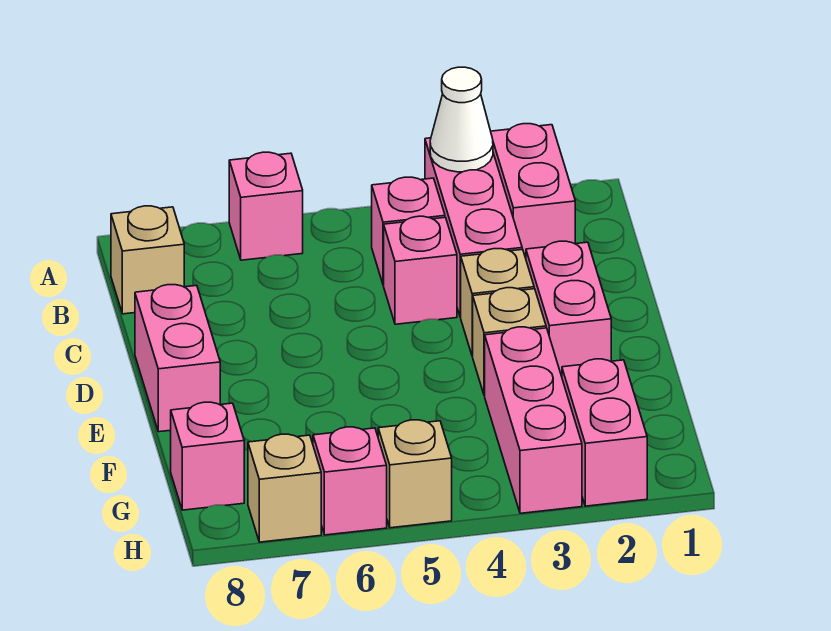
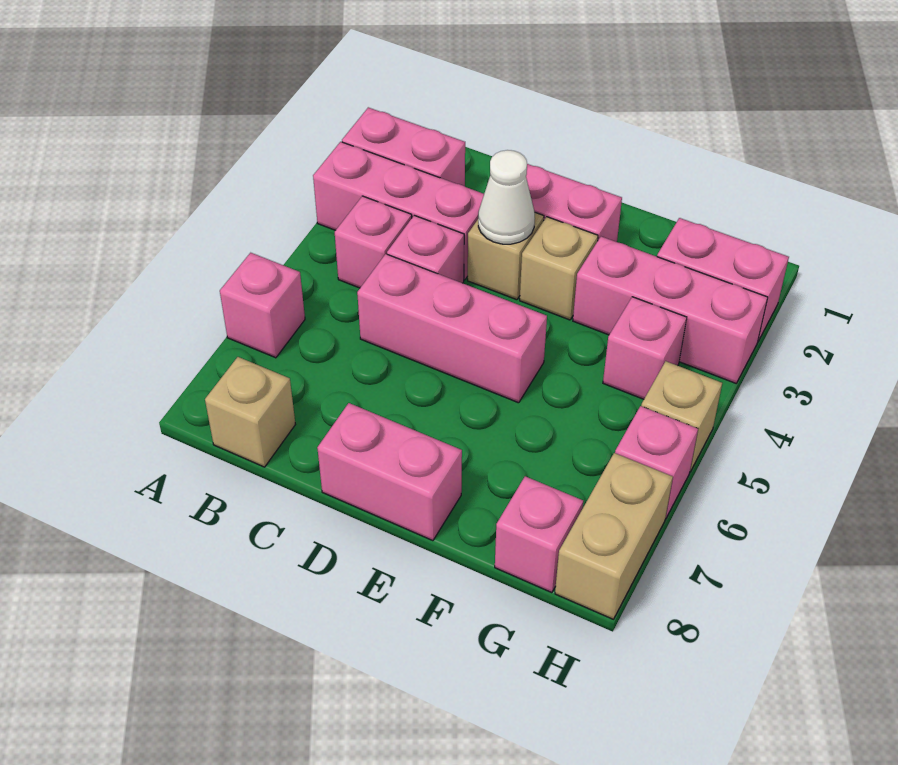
white 1x1 cone [430,67,493,172] -> white 1x1 cone moved to [478,150,535,244]
none -> pink 1x3 brick [357,254,547,403]
none -> pink 1x1 brick [603,297,687,399]
tan 1x1 brick [248,434,321,542] -> tan 1x2 brick [555,453,673,619]

